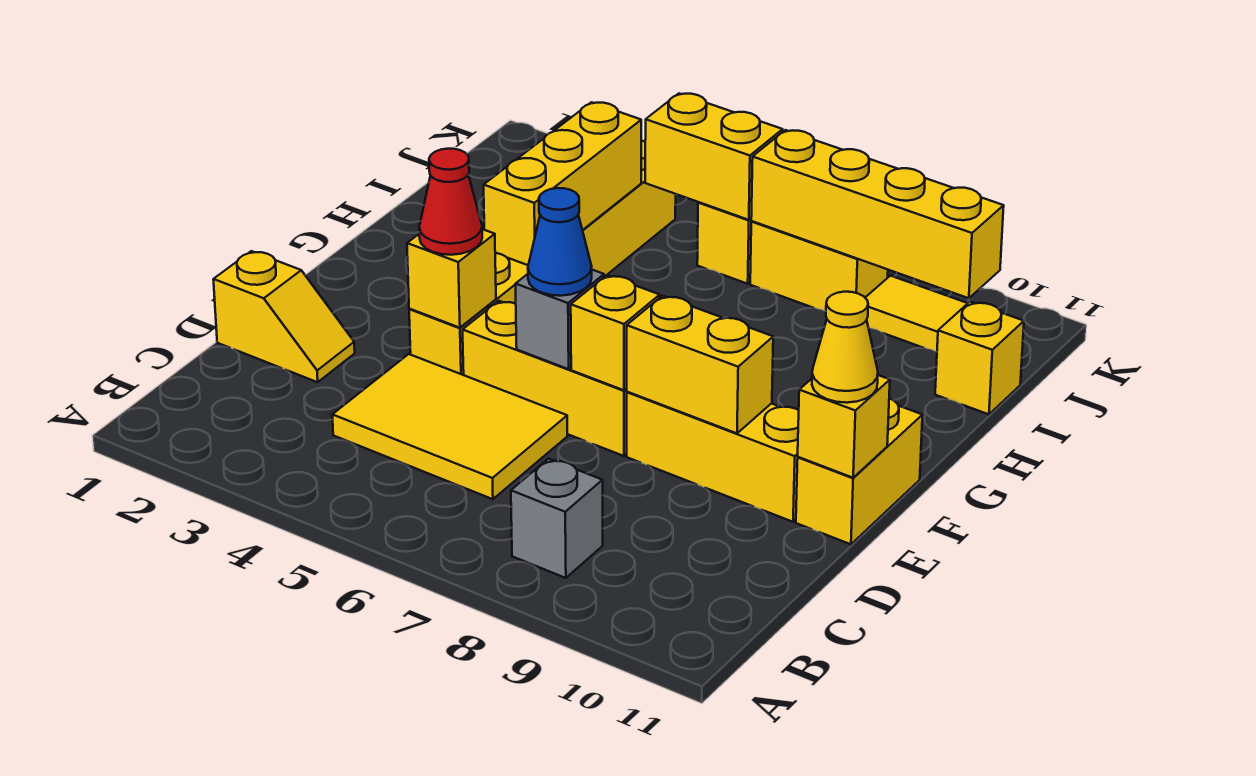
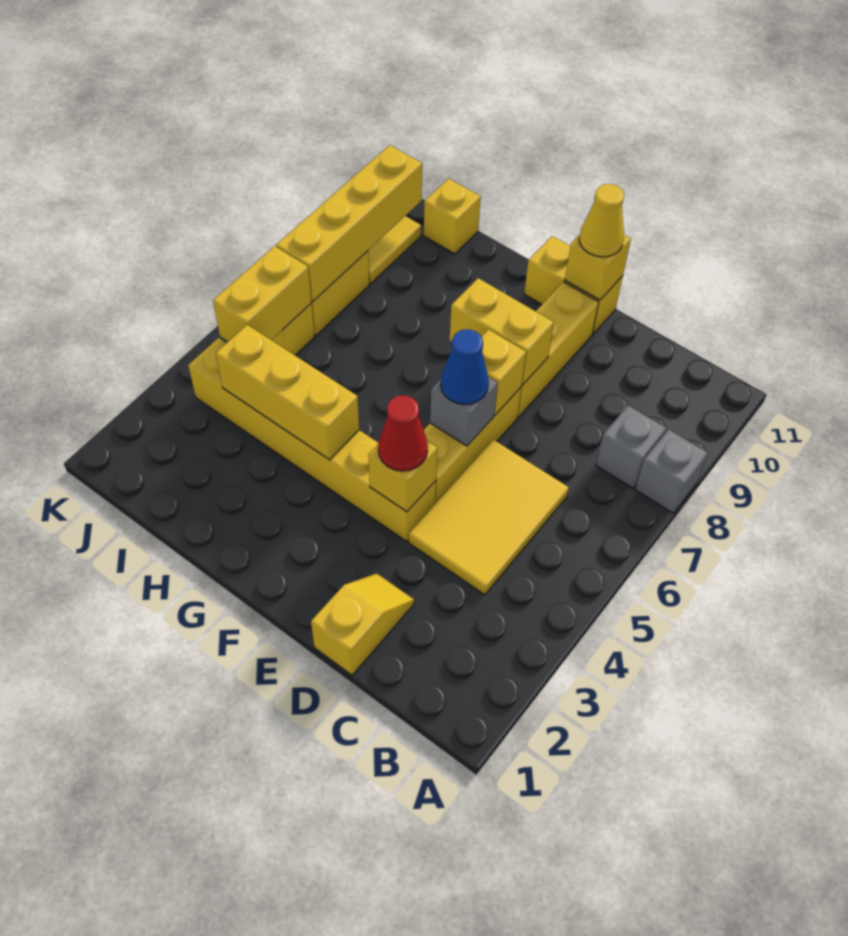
none -> grey 1x1 brick [635,429,708,513]
yellow 1x2 brick [627,296,773,433] -> yellow 1x2 brick turned to [450,278,554,385]

